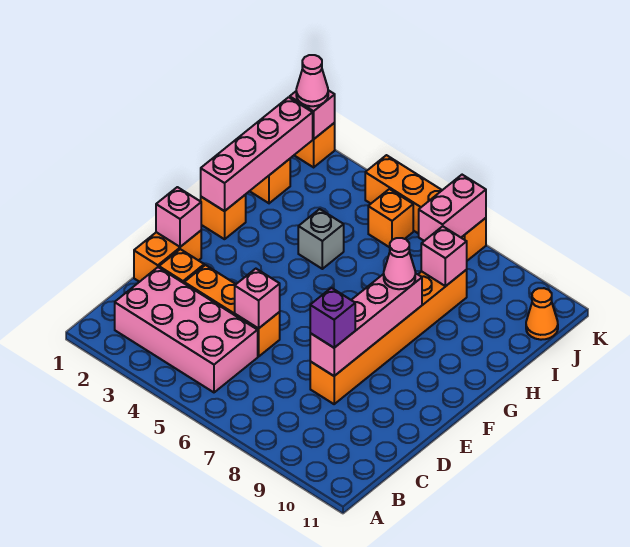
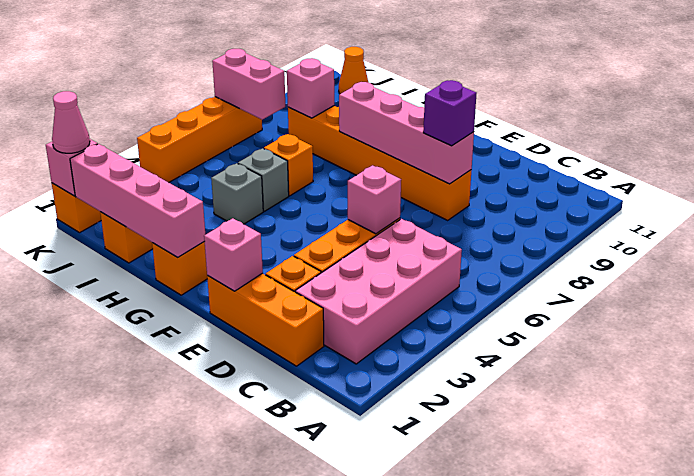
orange 1x2 brick [134,231,201,282] -> orange 1x3 brick [207,273,324,366]
pink 1x1 cone [384,238,415,289] -> none
none -> grey 1x1 brick [238,148,289,211]
orange 1x1 brick [368,189,413,247] -> orange 1x1 brick moved to [264,134,313,196]

